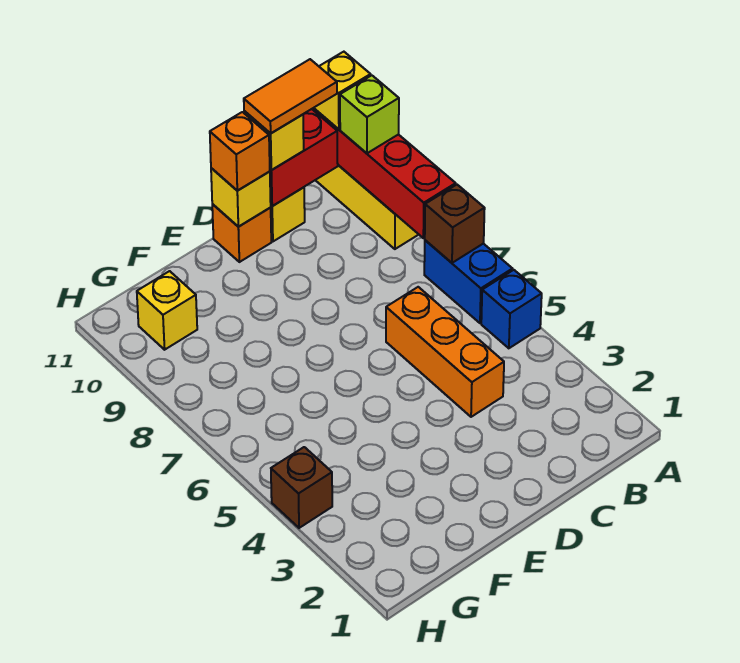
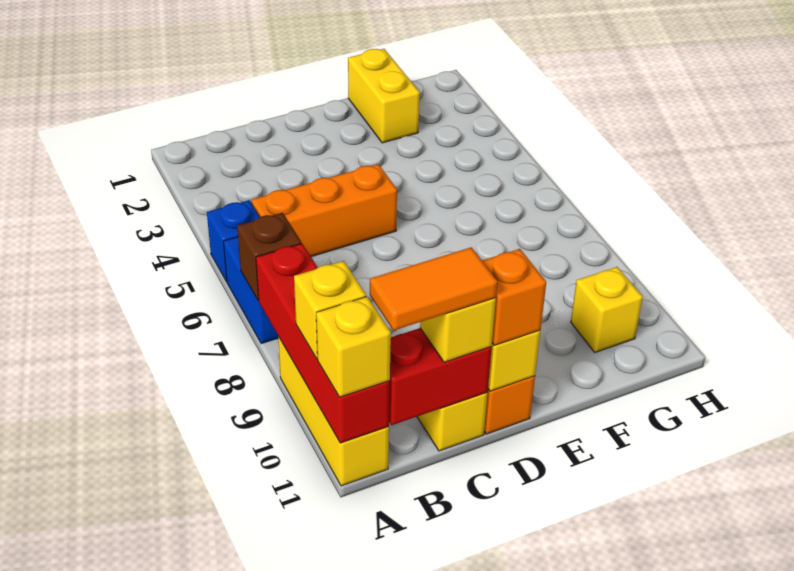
lime 1x1 brick [340,75,399,153] -> yellow 1x1 brick [294,261,366,359]
orange 1x3 brick [386,287,504,417] -> orange 1x3 brick turned to [252,164,397,257]
none -> yellow 1x2 brick [348,49,420,143]
brown 1x1 brick [271,447,332,528] -> none

